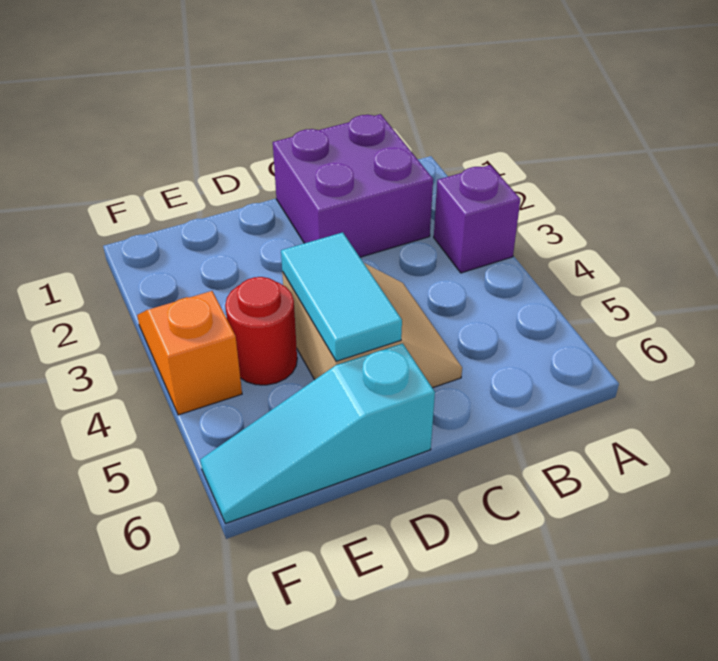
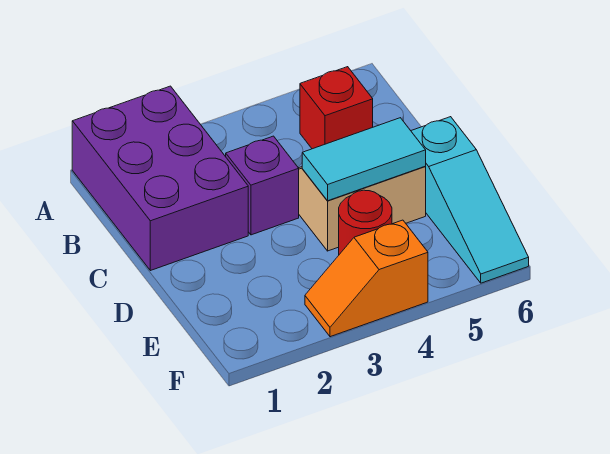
purple 1x1 brick [434,165,520,273] -> purple 1x1 brick moved to [226,136,299,235]
purple 2x2 brick [273,114,433,257] -> purple 2x3 brick [72,86,248,271]
none -> red 1x1 brick [300,67,373,149]

